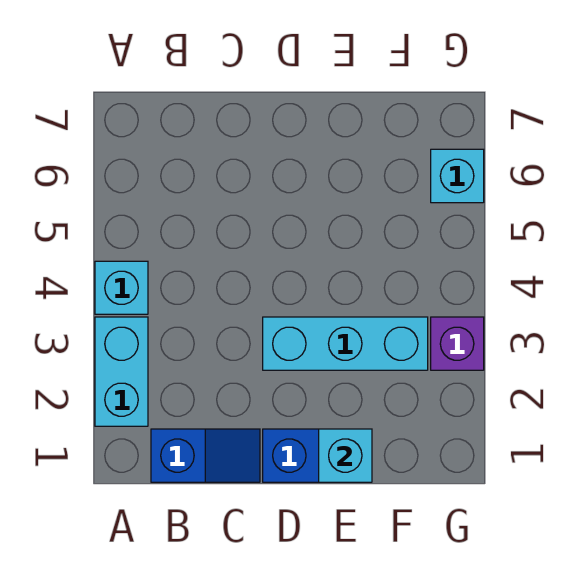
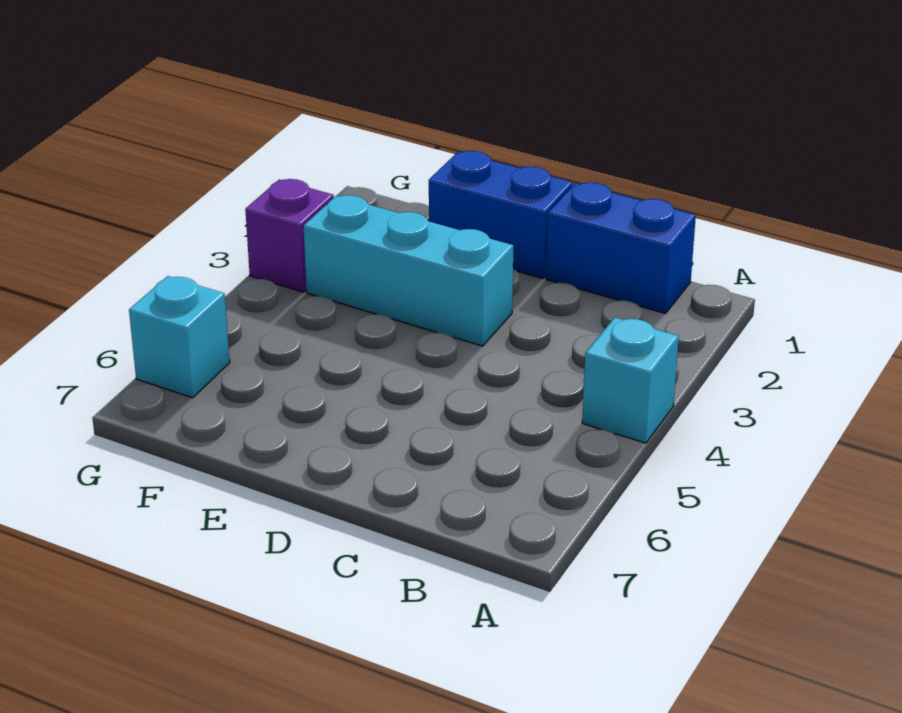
cyan 1x2 brick [95,317,148,426] -> none
blue 1x2 slope [151,429,260,482] -> blue 1x2 brick [546,182,696,314]
cyan 1x1 brick [319,429,372,482] -> none

